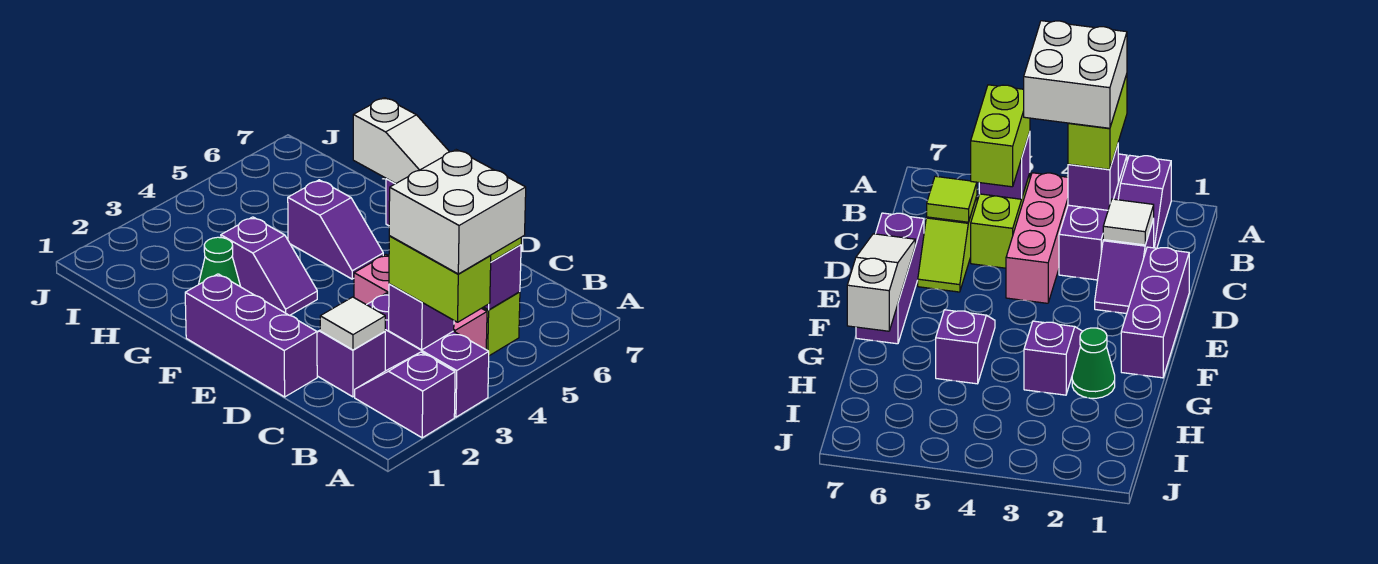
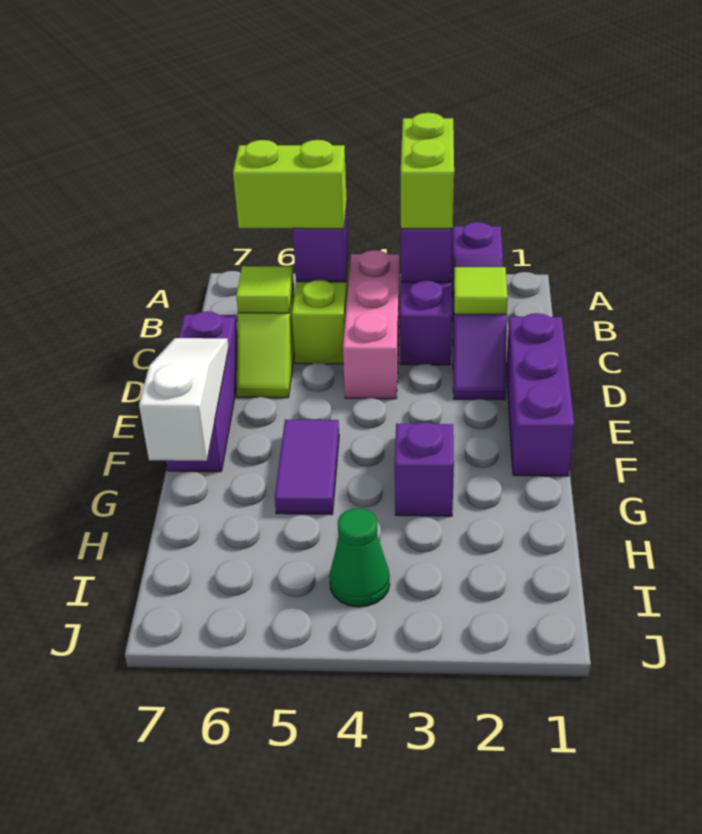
white 2x2 brick [389,150,526,274] -> none
lime 1x2 brick [971,85,1030,187] -> lime 1x2 brick turned to [233,140,347,229]
white 1x1 tile [320,297,385,350] -> lime 1x1 tile [454,267,508,315]
purple 1x2 slope [288,180,383,279] -> purple 1x2 tile [275,420,339,515]
green 1x1 cone [199,237,241,287] -> green 1x1 cone moved to [329,508,390,607]

